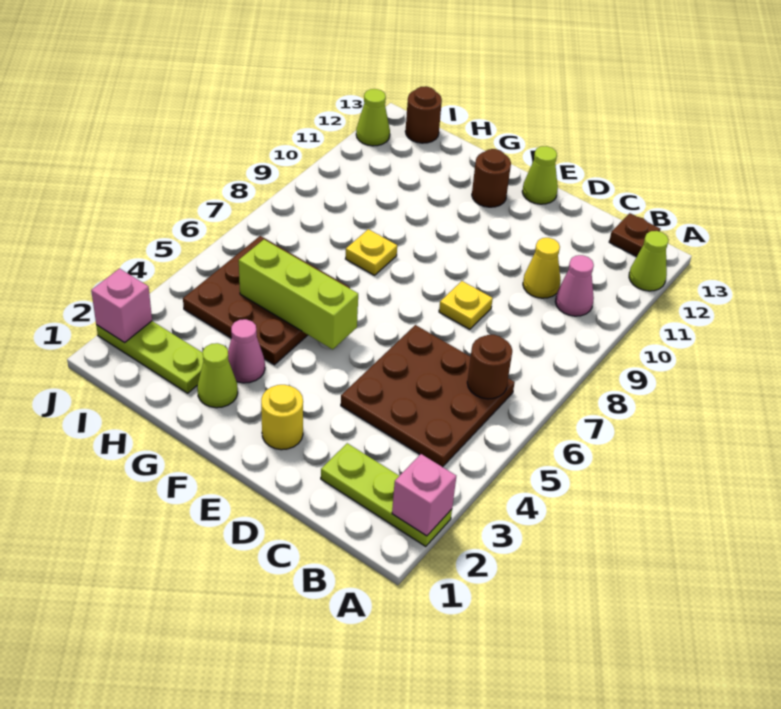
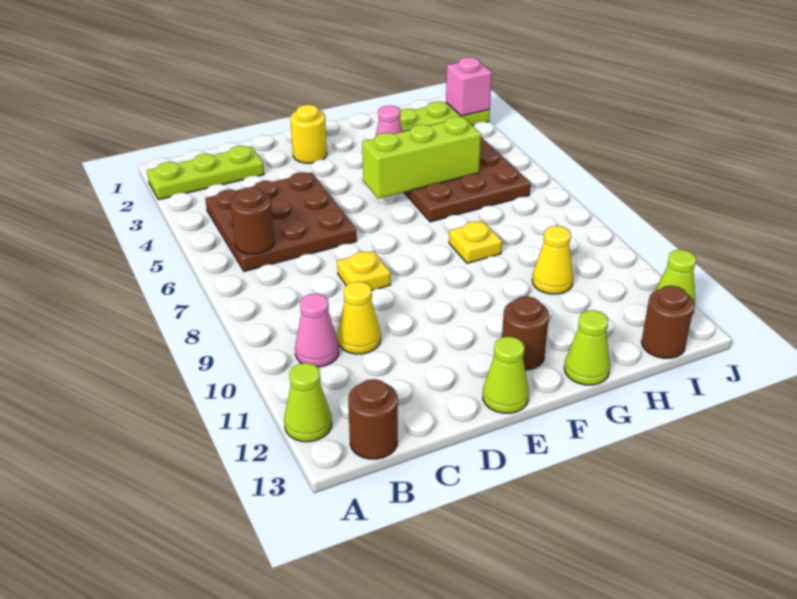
pink 1x1 brick [392,454,456,536] -> none
brown 1x1 plate [609,213,660,257] -> brown 1x1 round brick [348,379,398,459]
lime 1x1 cone [197,343,238,408] -> lime 1x1 cone moved to [564,310,610,385]
none -> yellow 1x1 cone [532,226,573,294]

